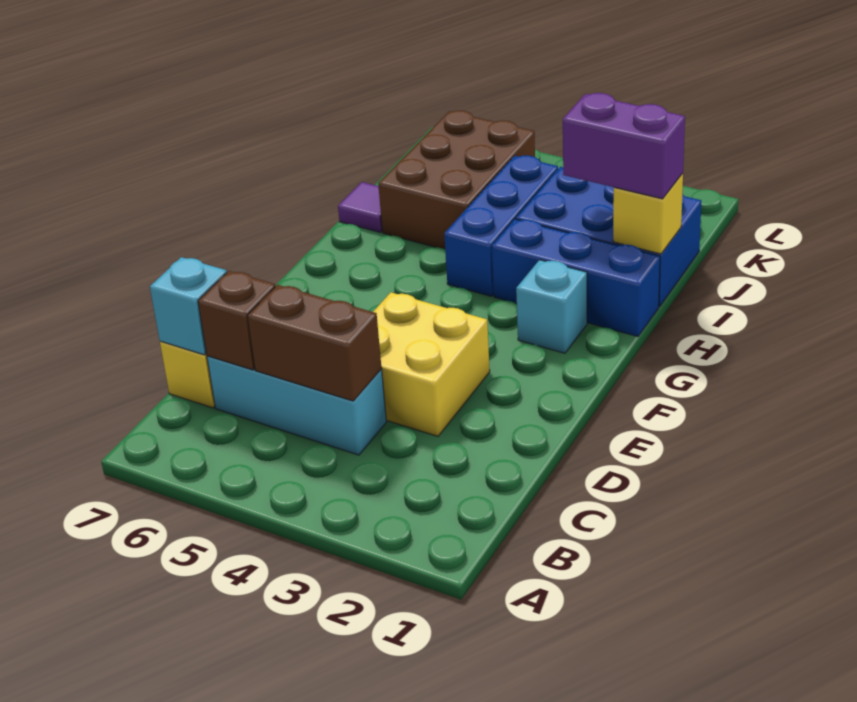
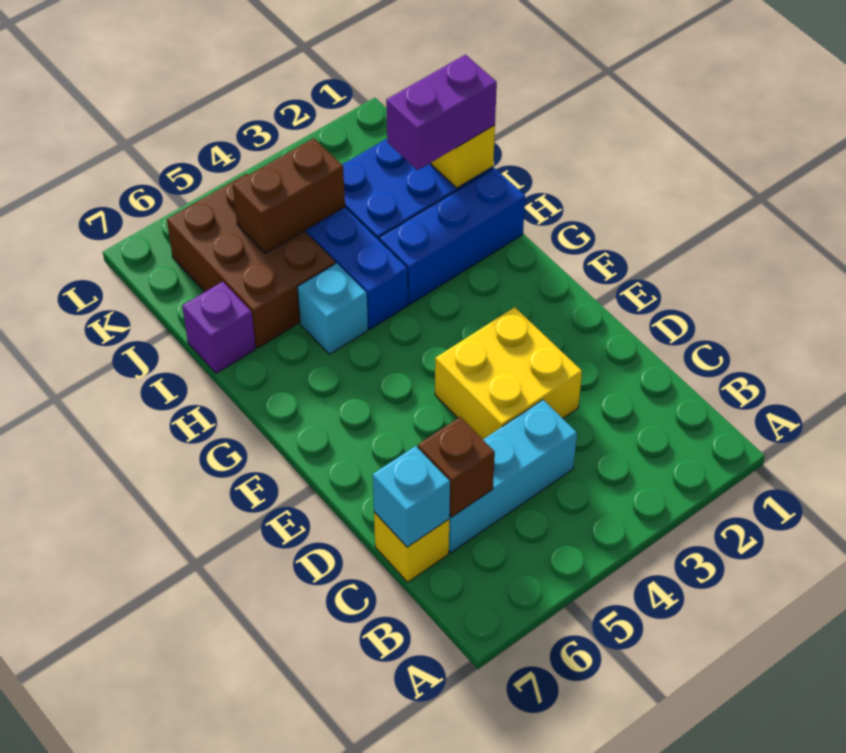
brown 1x2 brick [247,285,382,401] -> brown 1x2 brick moved to [233,138,345,253]
cyan 1x1 brick [516,260,587,353] -> cyan 1x1 brick moved to [297,263,368,354]
purple 1x1 tile [338,182,382,232] -> purple 1x1 brick [182,282,256,373]

